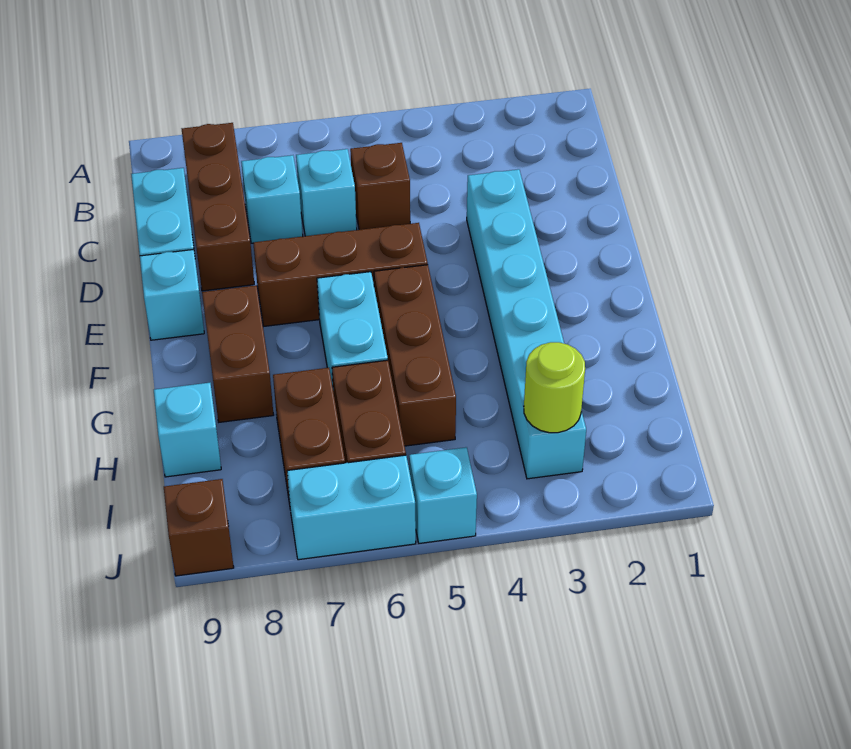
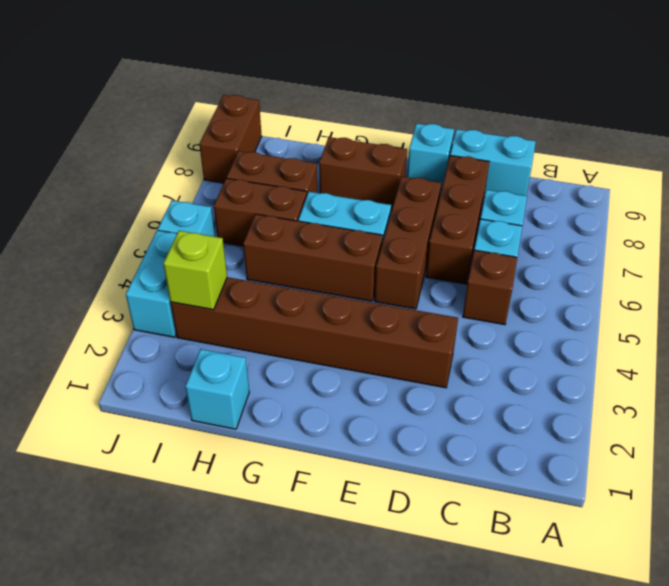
brown 1x3 brick [182,123,254,291] -> brown 1x3 brick turned to [426,156,489,284]
cyan 1x6 brick [467,169,586,479] -> brown 1x6 brick [171,277,458,388]
cyan 1x1 brick [154,383,221,477] -> cyan 1x1 brick moved to [185,349,249,429]
lime 1x1 round brick [524,342,585,433] -> lime 1x1 brick [163,231,227,310]
cyan 1x2 brick [287,455,416,560] -> cyan 1x2 brick moved to [126,230,177,337]
brown 1x1 brick [164,479,234,576] -> brown 1x2 brick [199,95,262,183]

